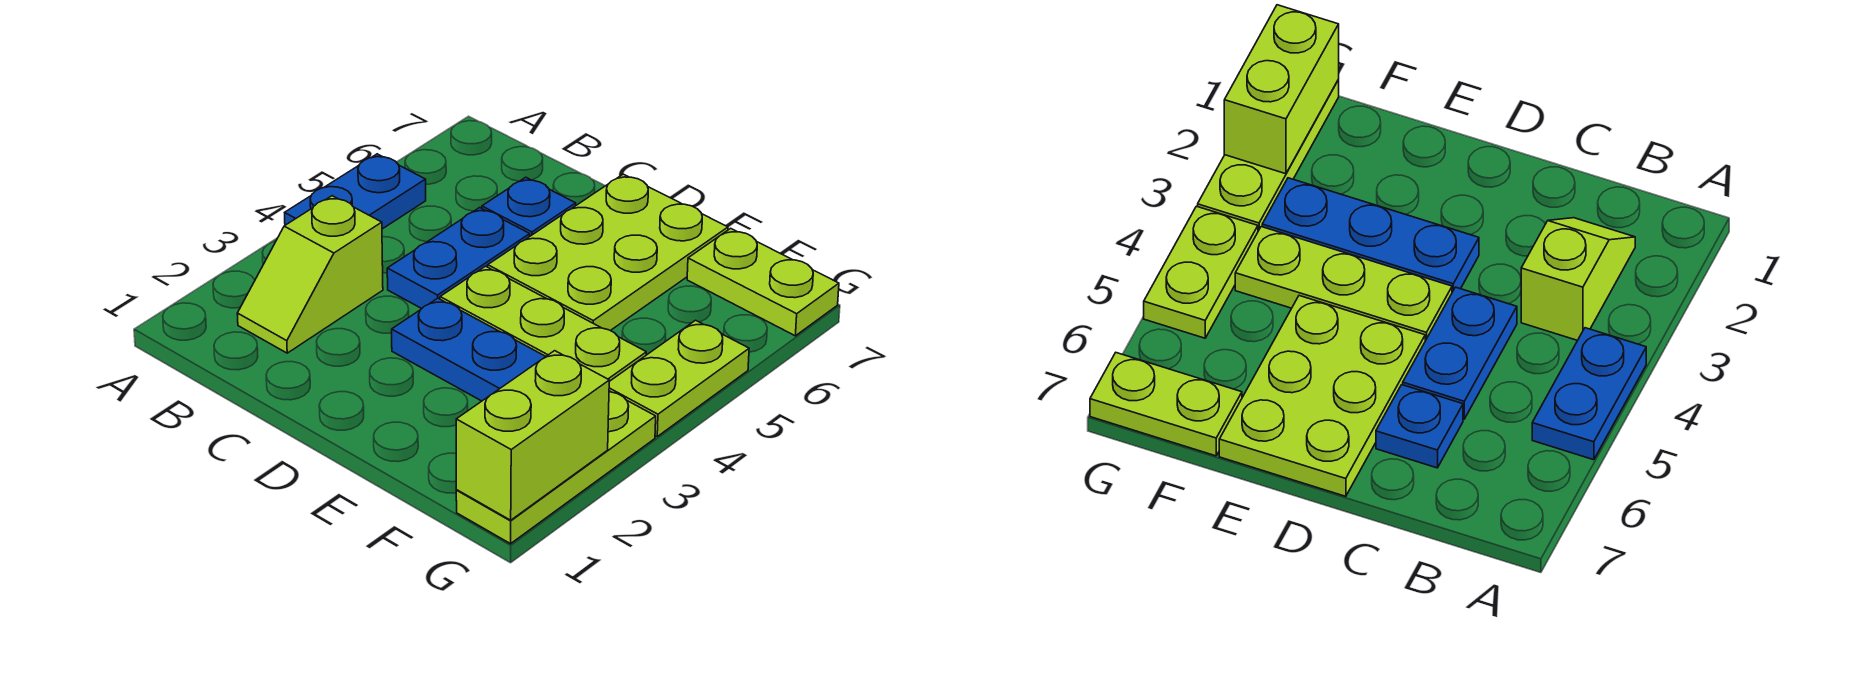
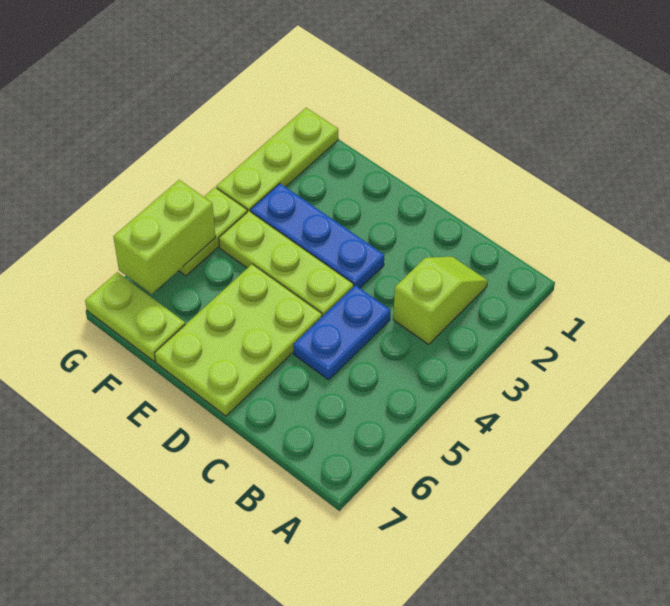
blue 1x2 plate [285,154,426,229] -> none
blue 1x1 plate [482,177,576,236] -> none
lime 1x2 brick [456,351,609,520] -> lime 1x2 brick moved to [113,180,216,294]

